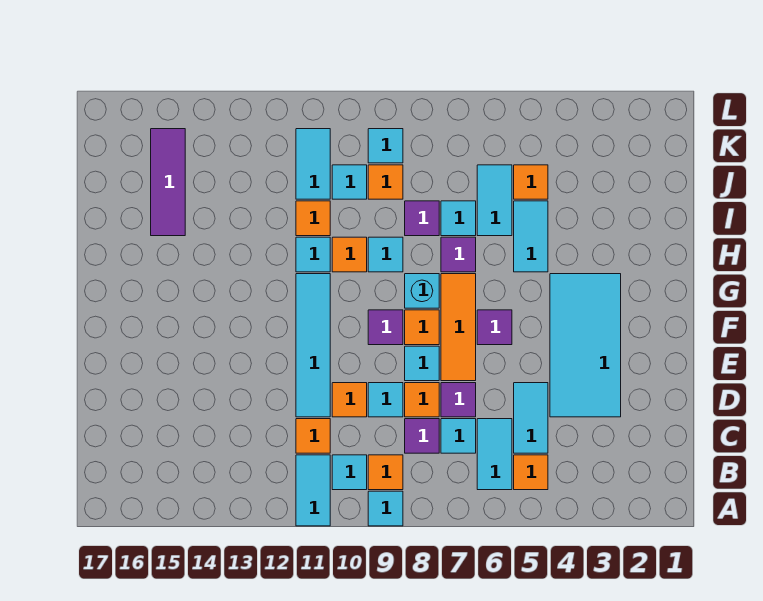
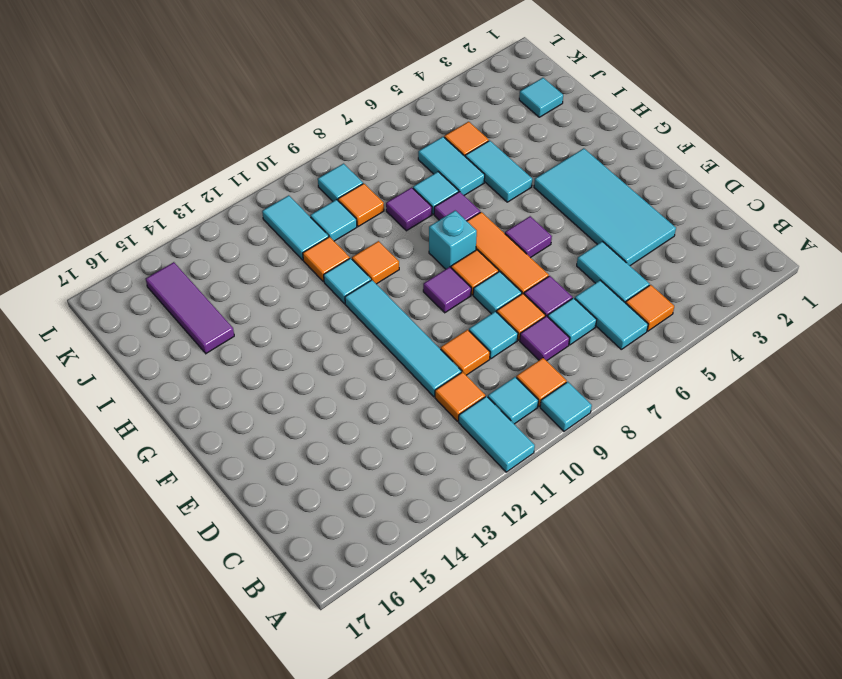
cyan 1x1 tile [368,237,403,272] -> cyan 1x1 tile moved to [519,78,563,117]

